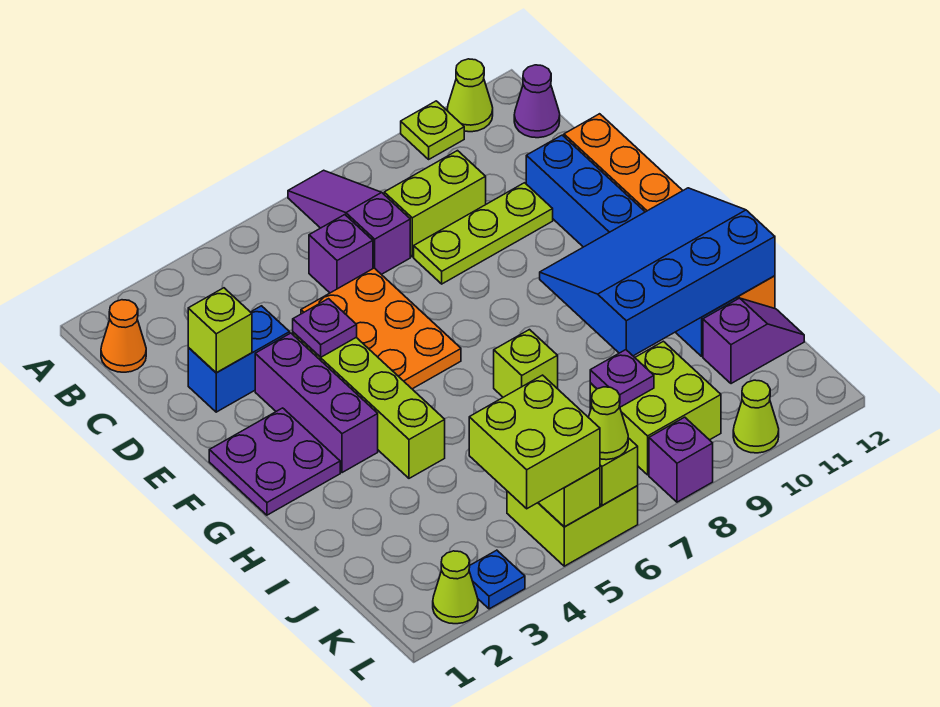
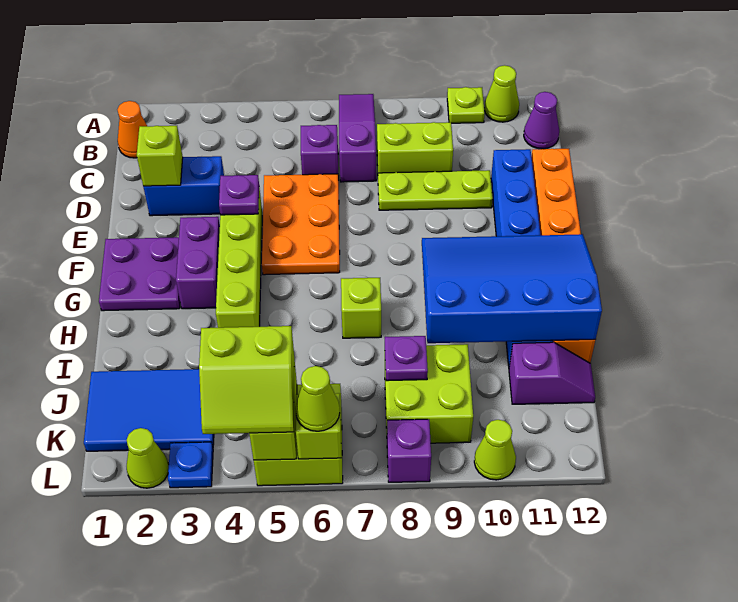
purple 1x3 brick [255,333,378,473] -> purple 1x2 brick [176,217,220,309]
none -> blue 2x3 tile [84,369,214,451]
lime 2x2 brick [469,375,600,509] -> lime 2x2 slope [199,326,294,434]

